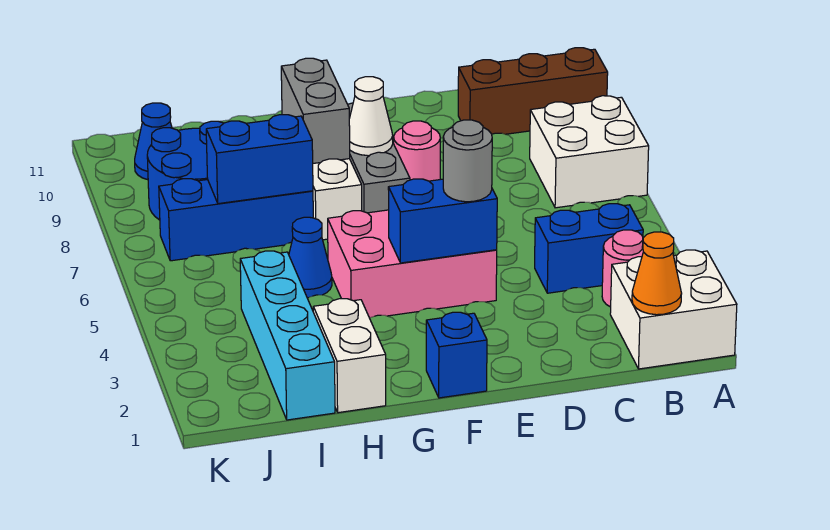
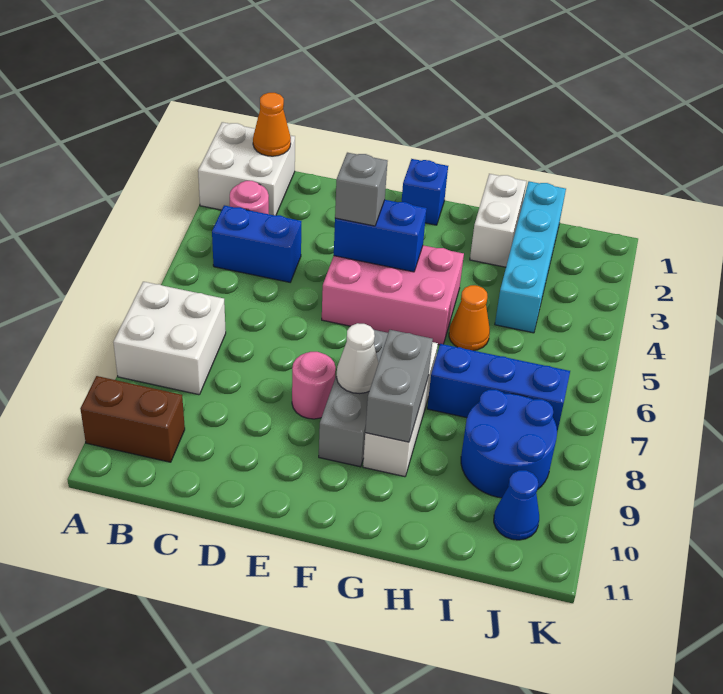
brown 1x3 brick [458,48,608,134] -> brown 1x2 brick [80,376,185,462]
grey 1x1 round brick [443,120,492,202] -> grey 1x1 brick [335,153,388,226]
blue 1x1 cone [289,217,332,298] -> orange 1x1 cone [449,285,490,351]
blue 1x2 brick [206,115,313,204] -> none

